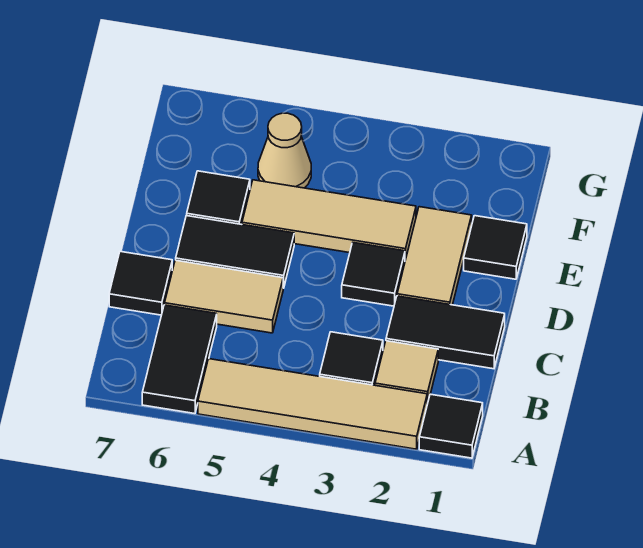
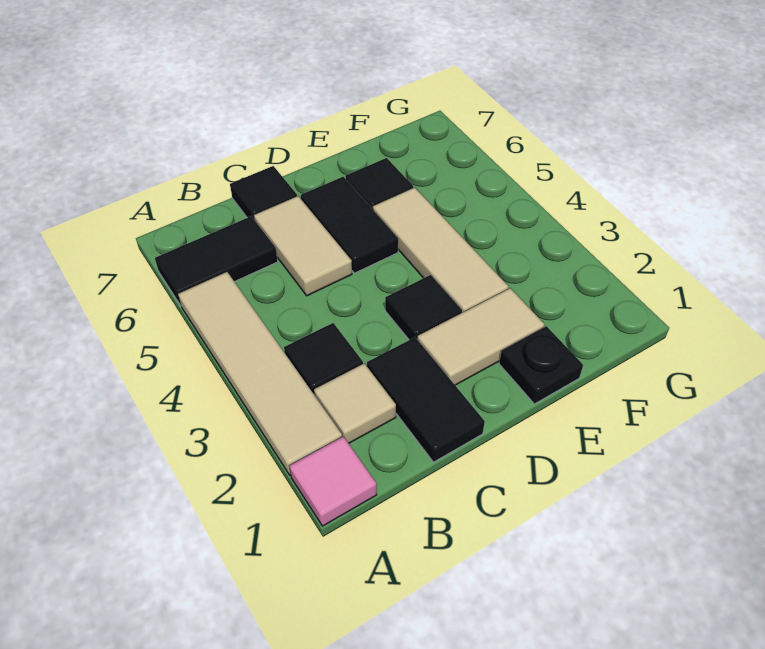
black 1x1 tile [419,394,483,458] -> pink 1x1 tile [289,436,377,526]
black 1x1 tile [464,216,527,279] -> black 1x1 plate [499,326,583,404]
tan 1x1 cone [258,113,311,188] -> none

